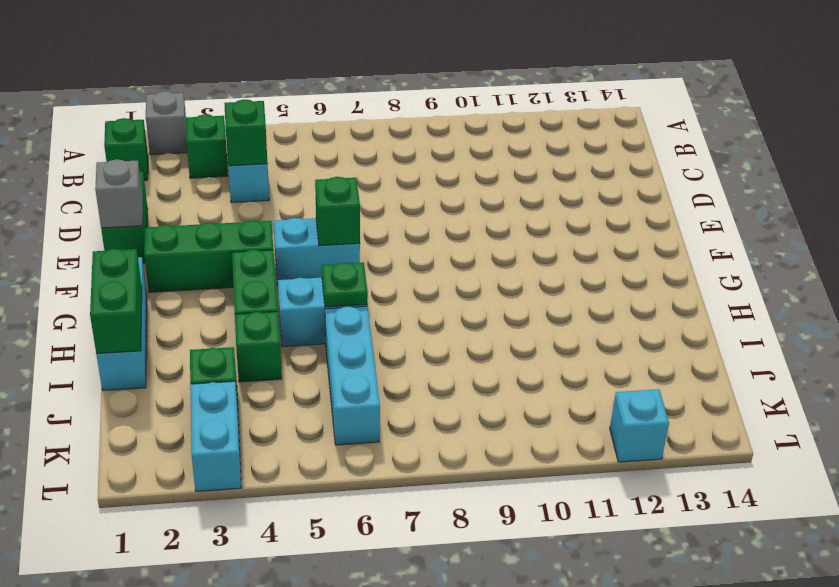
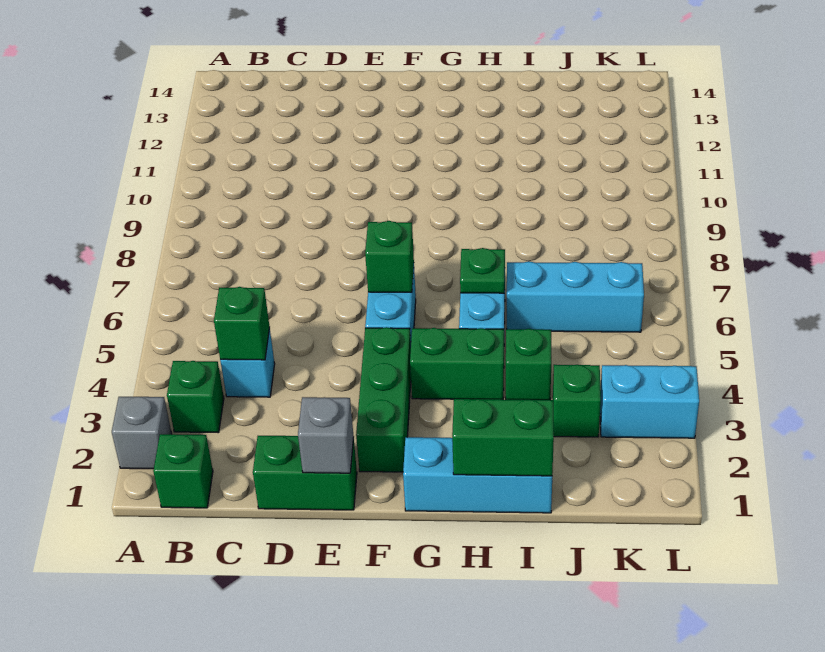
cyan 1x1 brick [610,389,669,462] -> none

